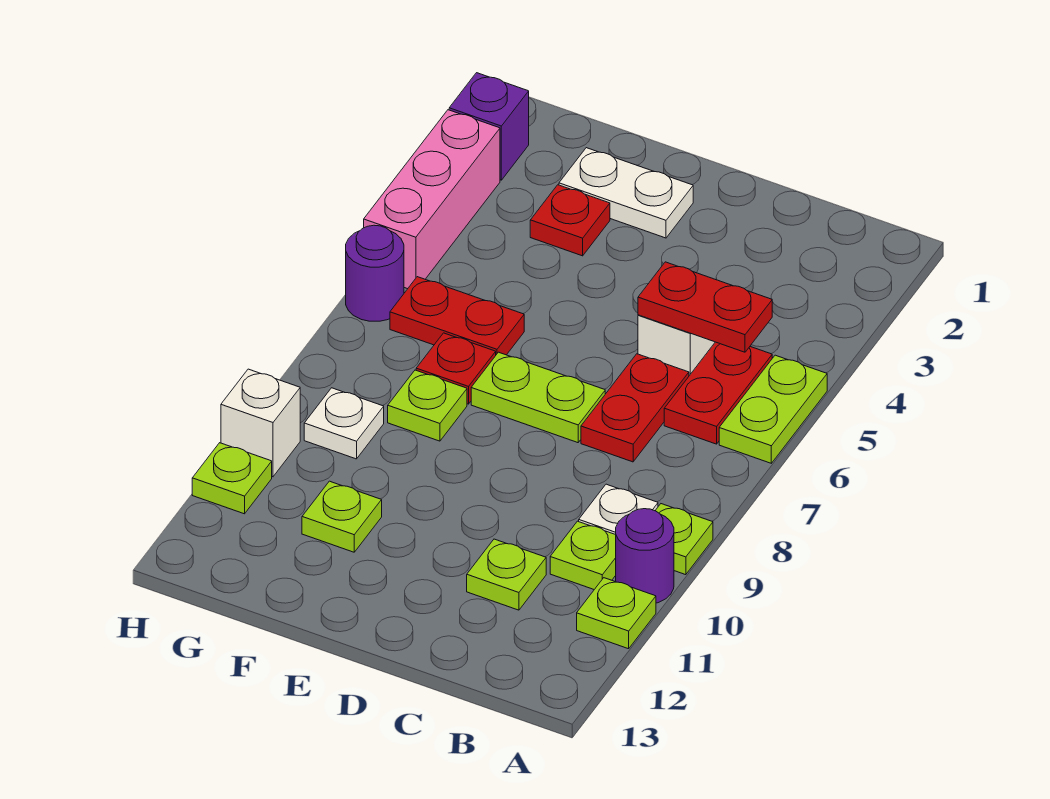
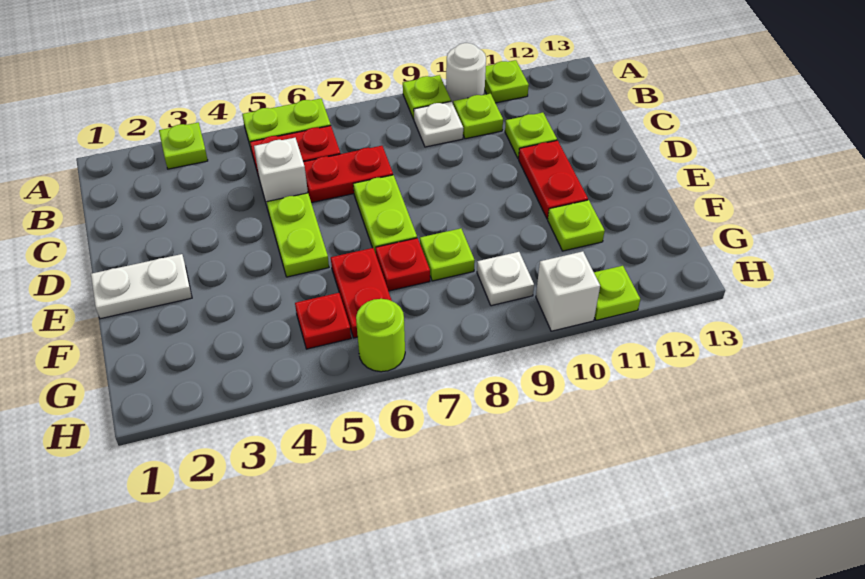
none -> lime 1x1 plate [159,122,208,169]
purple 1x1 round brick [616,509,674,603] -> white 1x1 round brick [446,43,486,103]
red 1x2 plate [638,262,772,352] -> red 1x2 plate moved to [519,140,588,219]
none -> lime 1x2 plate [267,193,329,277]
white 1x2 plate [559,148,693,238] -> white 1x2 plate turned to [91,254,192,319]
red 1x1 plate [530,185,610,256] -> red 1x1 plate moved to [295,293,351,349]
purple 1x1 brick [449,73,529,180] -> none
pink 1x3 brick [364,110,500,289] -> none
purple 1x1 round brick [346,225,404,321] -> lime 1x1 round brick [356,299,405,372]

